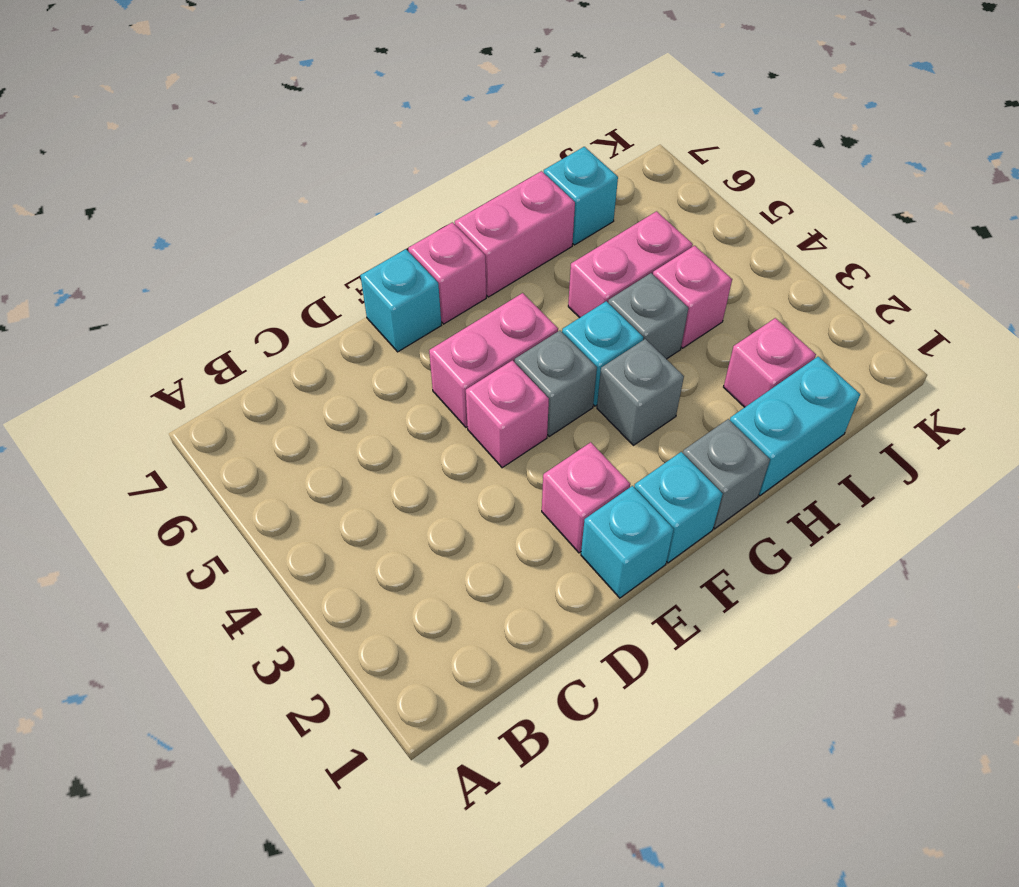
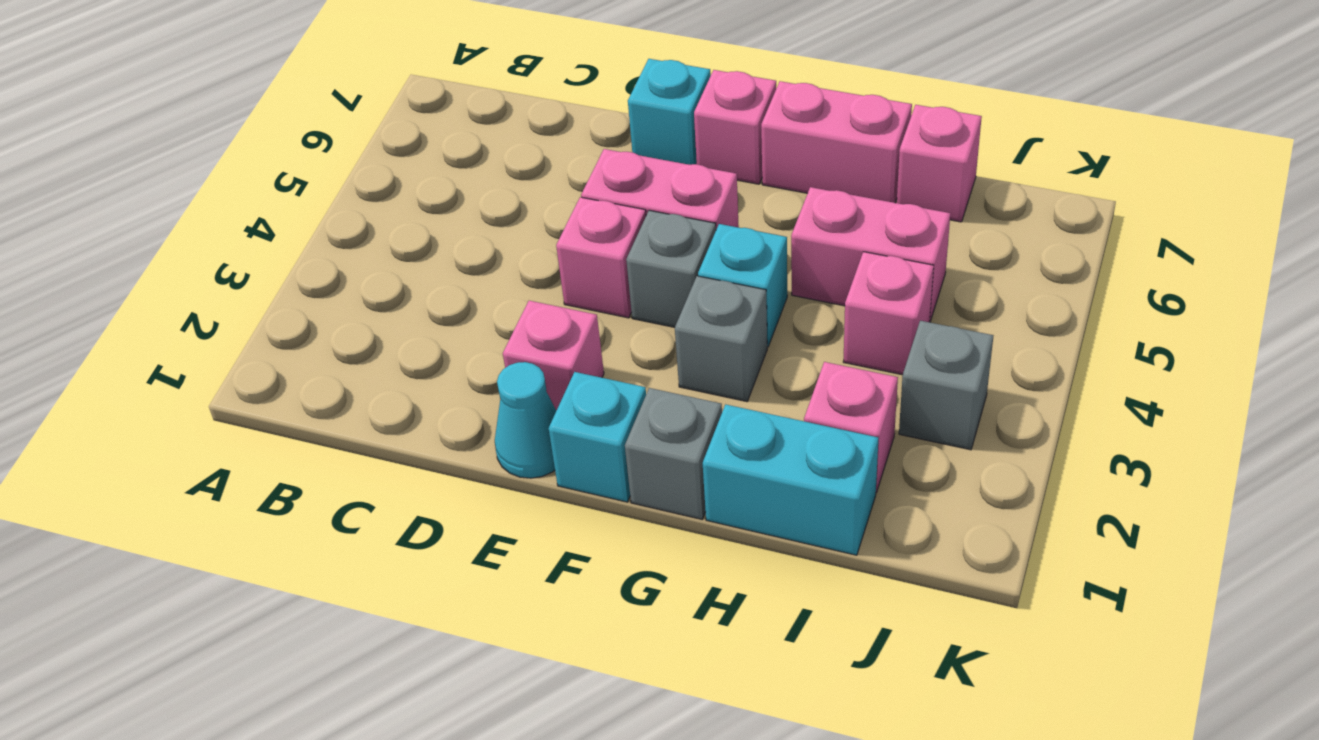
cyan 1x1 brick [581,486,674,598] -> cyan 1x1 cone [495,362,556,478]
grey 1x1 brick [608,273,688,359] -> grey 1x1 brick moved to [899,321,994,450]
cyan 1x1 brick [544,147,618,245] -> pink 1x1 brick [897,105,982,222]

